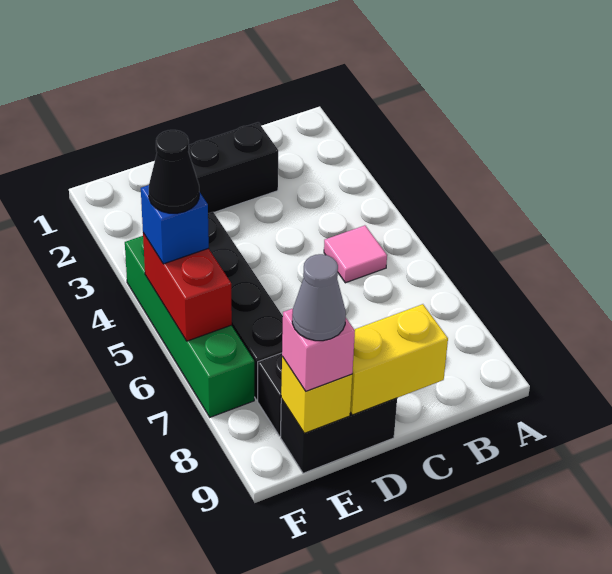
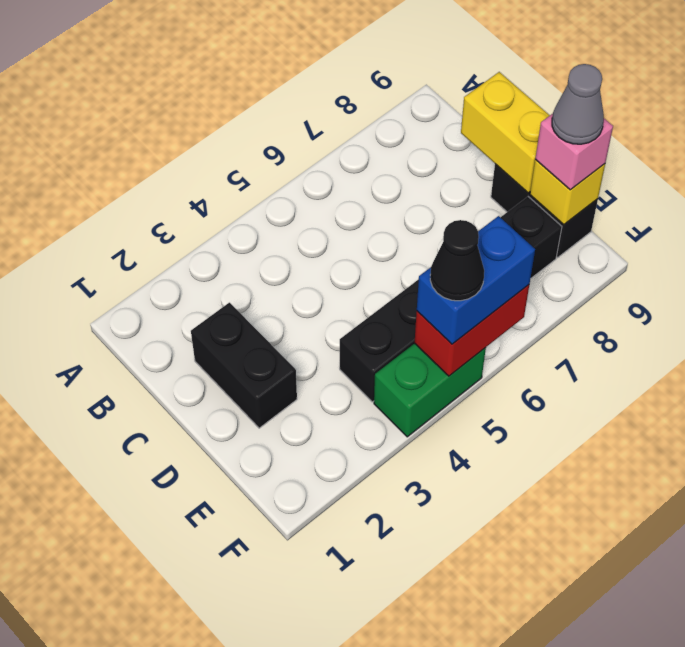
pink 1x1 tile [324,225,387,283] -> none
green 1x4 brick [125,236,254,417] -> green 1x2 brick [374,343,486,437]
blue 1x1 brick [141,185,209,264] -> blue 1x2 brick [417,216,535,344]

